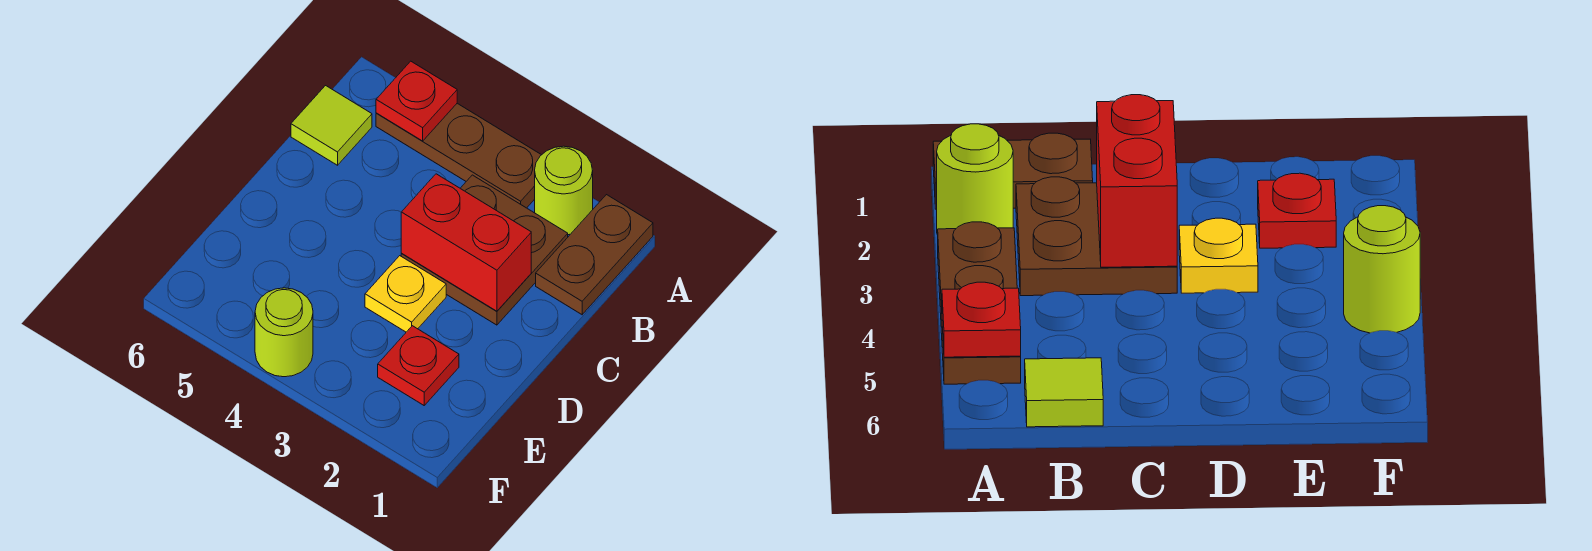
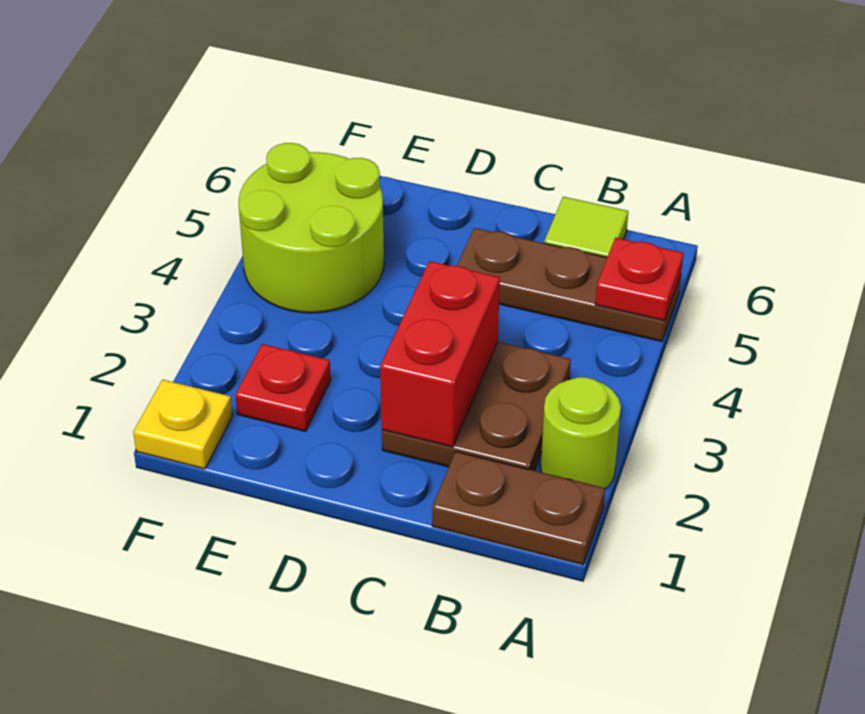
brown 1x3 plate [376,103,541,208] -> brown 1x3 plate turned to [457,228,681,341]
yellow 1x1 plate [365,256,446,332] -> yellow 1x1 plate moved to [133,380,232,469]
lime 1x1 round brick [255,288,313,377] -> lime 2x2 round brick [239,143,384,313]

